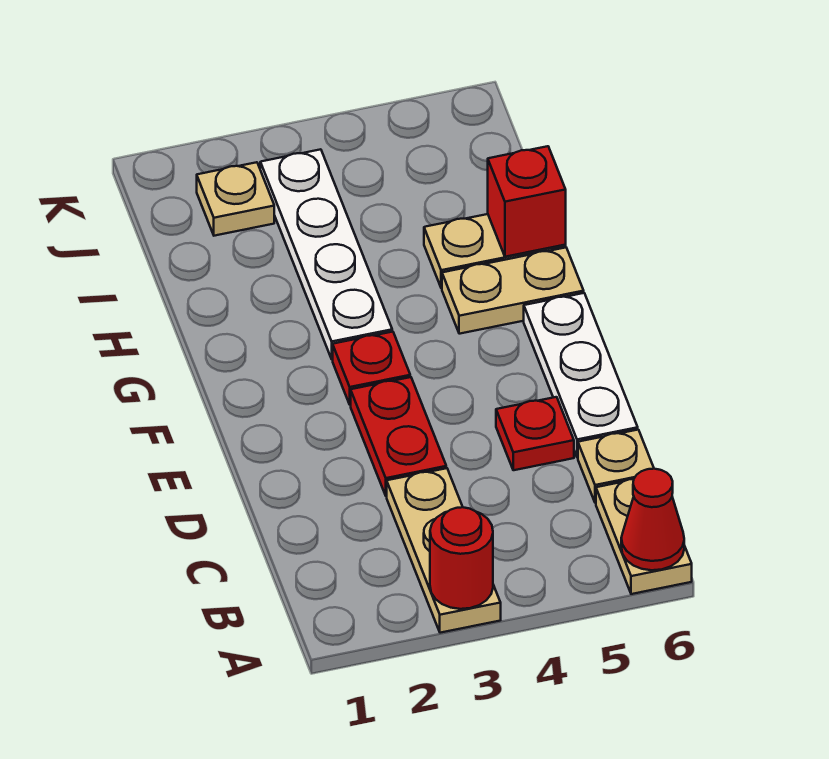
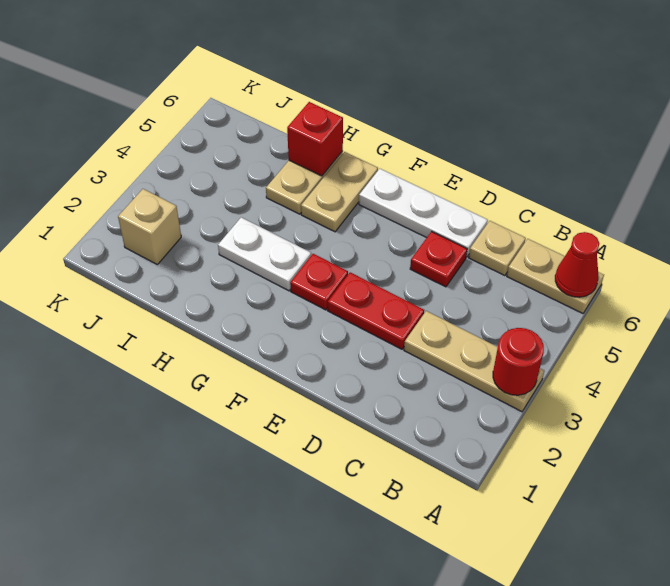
white 1x4 plate [260,149,392,359] -> white 1x2 plate [218,217,311,291]
tan 1x1 plate [197,162,274,236] -> tan 1x1 brick [118,189,181,264]

